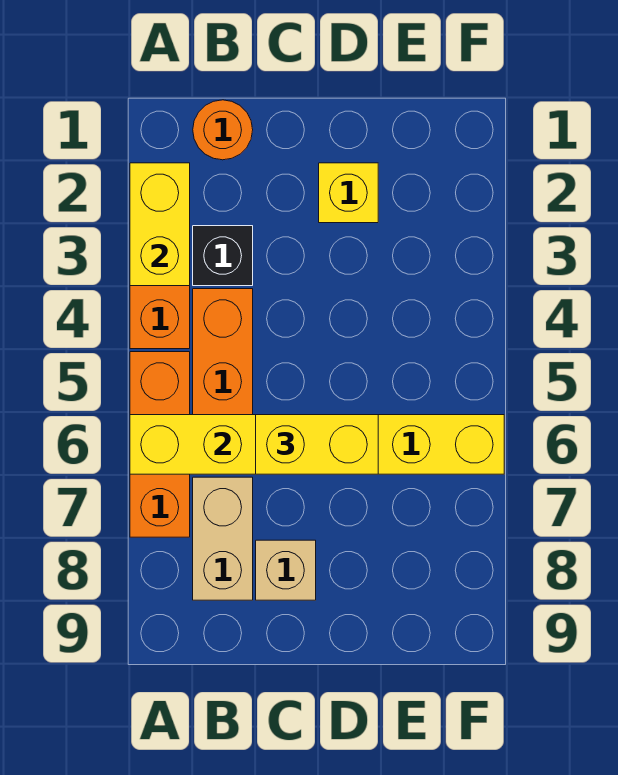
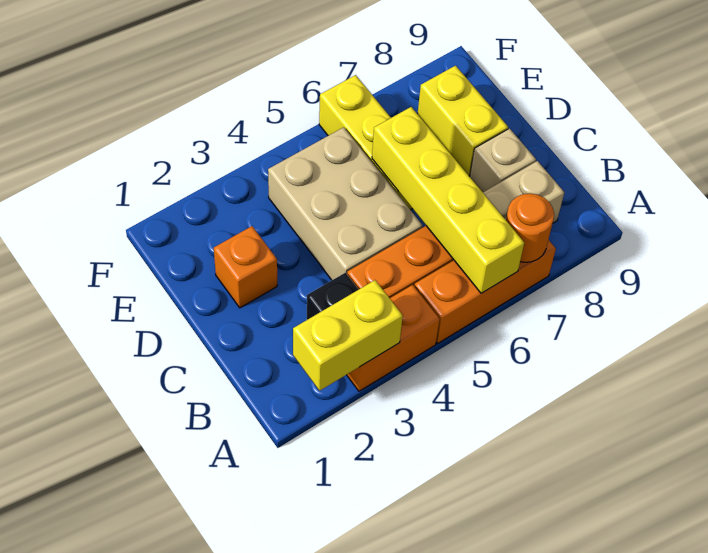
orange 1x1 round brick [193,100,253,160] -> orange 1x1 round brick moved to [506,193,554,262]
none -> tan 2x3 brick [268,127,423,280]
yellow 1x2 brick [256,415,378,474] -> yellow 1x2 brick moved to [418,66,508,176]
yellow 1x1 brick [319,163,378,223] -> orange 1x1 brick [214,226,277,308]

